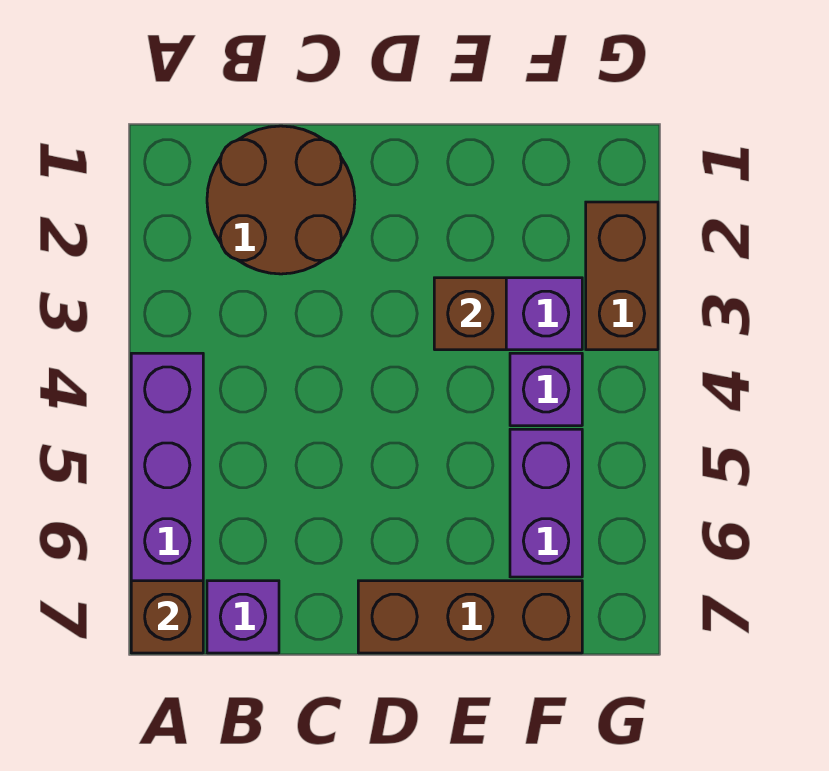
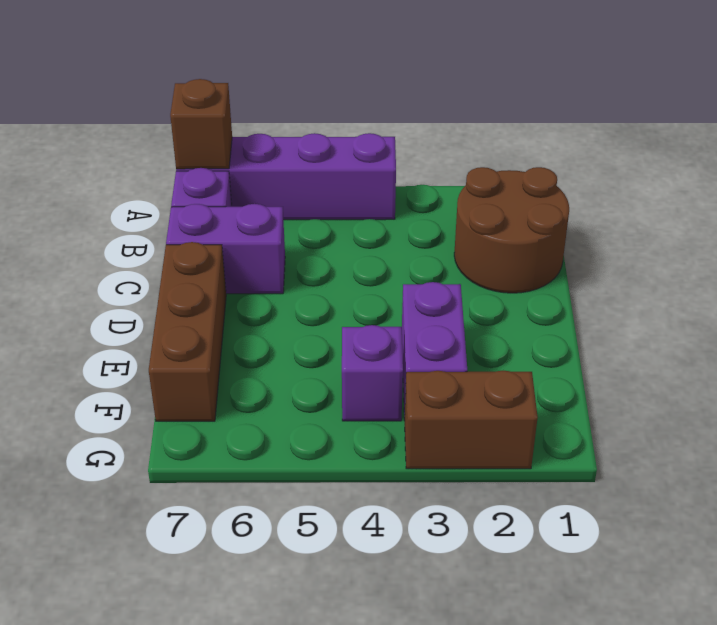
brown 1x1 brick [434,278,506,350] -> none
purple 1x2 brick [510,429,582,577] -> purple 1x2 brick moved to [166,204,285,294]

